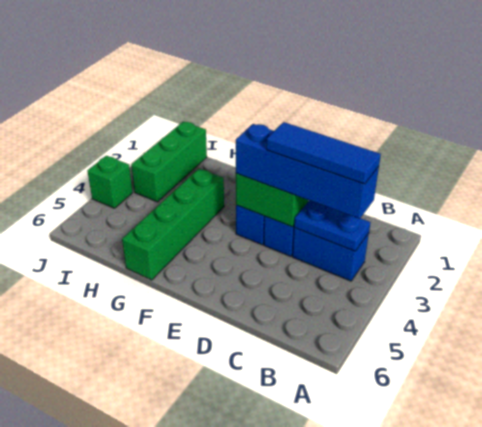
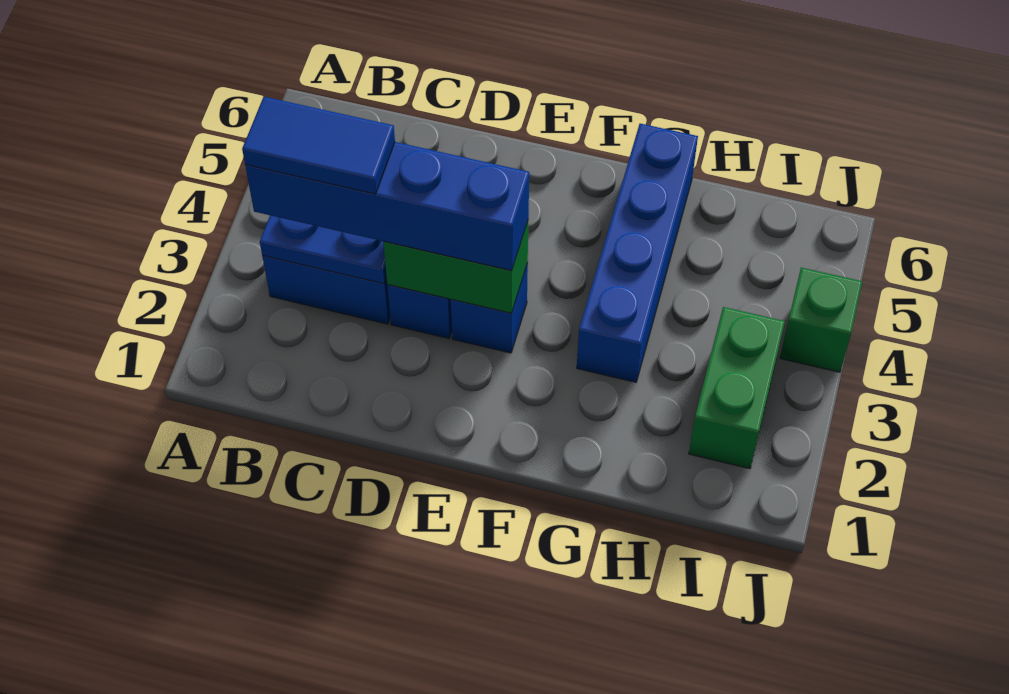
blue 1x3 tile [266,122,381,184] -> blue 1x2 tile [242,97,395,194]
green 1x4 brick [122,169,224,280] -> blue 1x4 brick [577,124,698,382]
green 1x3 brick [131,122,207,202] -> green 1x2 brick [689,307,785,469]

